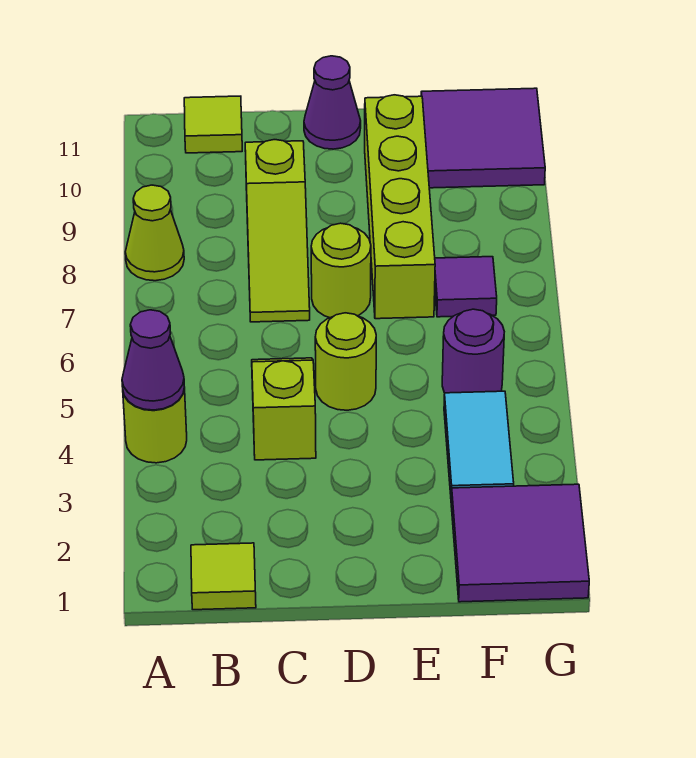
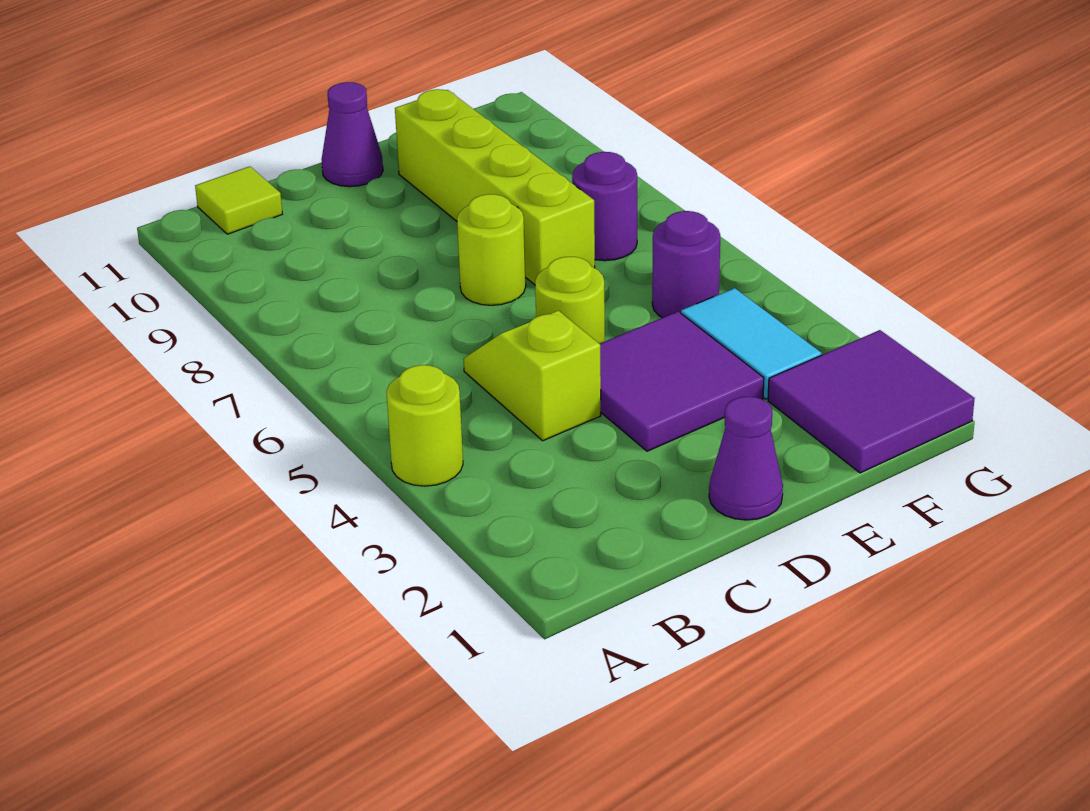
purple 1x1 cone [122,310,184,410] -> purple 1x1 cone moved to [709,397,783,520]
lime 1x1 cone [125,185,184,281] -> none
lime 1x1 tile [191,543,256,610] -> none
lime 1x3 slope [245,140,310,322] -> none
purple 1x1 tile [435,257,497,317] -> purple 1x1 round brick [572,152,637,261]
purple 2x2 tile [421,88,545,188] -> purple 2x2 tile moved to [600,312,764,451]

